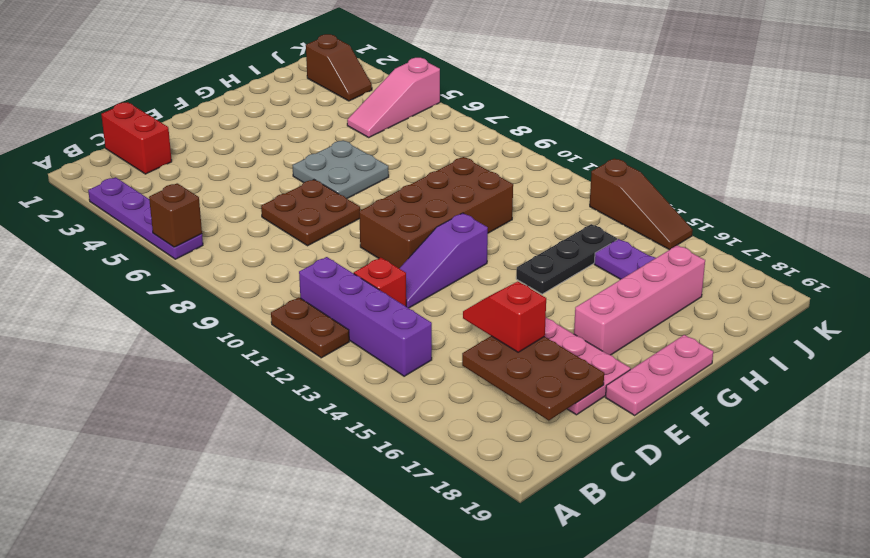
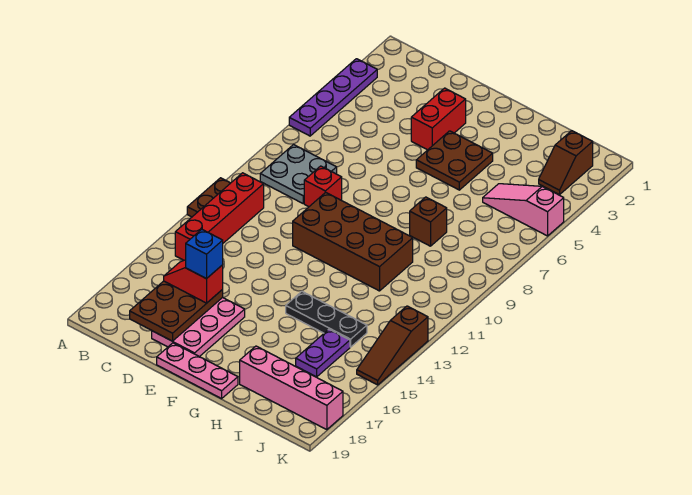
brown 1x1 brick [149,183,202,247] -> brown 1x1 brick moved to [410,197,447,246]
purple 1x4 brick [299,257,432,376] -> red 1x4 brick [175,173,264,260]
red 1x2 brick [101,102,172,174] -> red 1x2 brick moved to [411,88,466,150]
red 1x1 brick [354,258,406,306] -> red 1x1 brick moved to [304,166,342,207]
brown 2x2 plate [261,180,360,246] -> brown 2x2 plate moved to [416,131,493,190]
purple 1x3 slope [399,213,488,308] -> none
red 1x2 slope [463,282,546,352] -> red 1x2 slope turned to [164,260,223,303]
none -> blue 1x1 brick [185,229,223,279]
grey 2x2 plate [292,140,389,199] -> grey 2x2 plate moved to [260,145,337,203]
pink 1x4 brick [574,245,705,355] -> pink 1x4 brick moved to [240,346,343,430]

